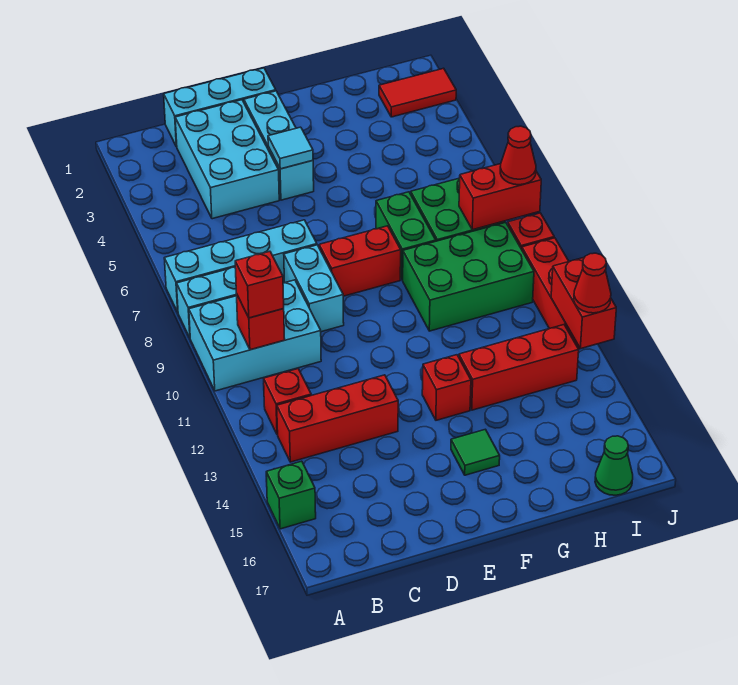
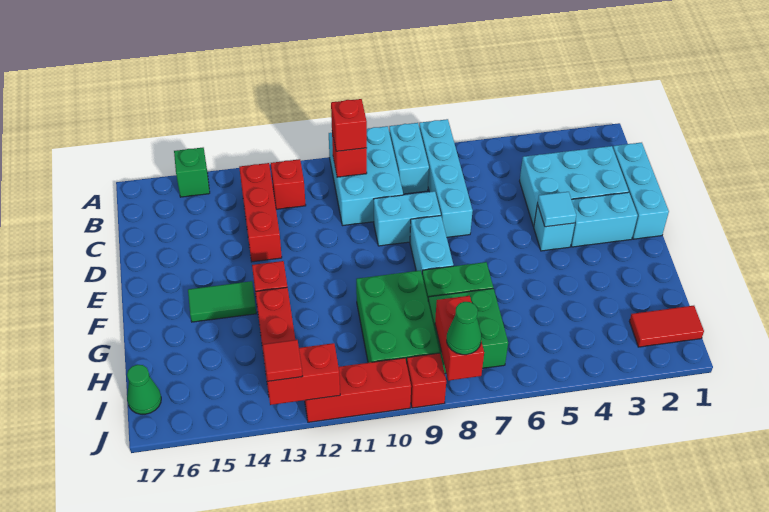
red 1x2 brick [319,226,401,296] -> cyan 1x2 brick [410,216,453,273]
green 1x1 tile [451,429,500,475] -> green 1x2 tile [188,281,256,322]
red 1x2 tile [379,68,456,117] -> red 1x2 tile turned to [629,306,704,347]
red 1x1 cone [500,126,536,185] -> green 1x1 cone [447,302,481,355]
red 1x1 cone [574,253,611,313] -> red 1x1 tile [263,340,302,381]

